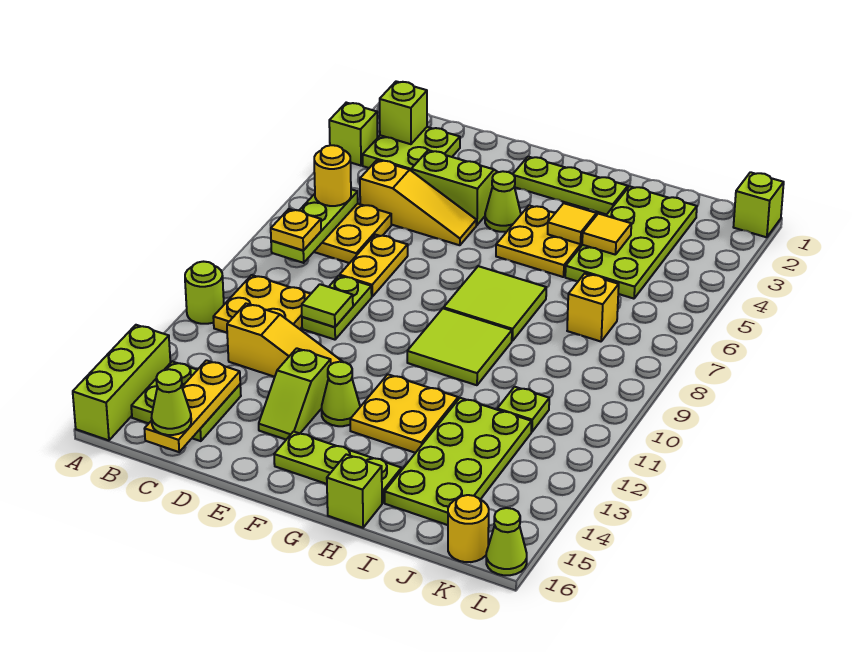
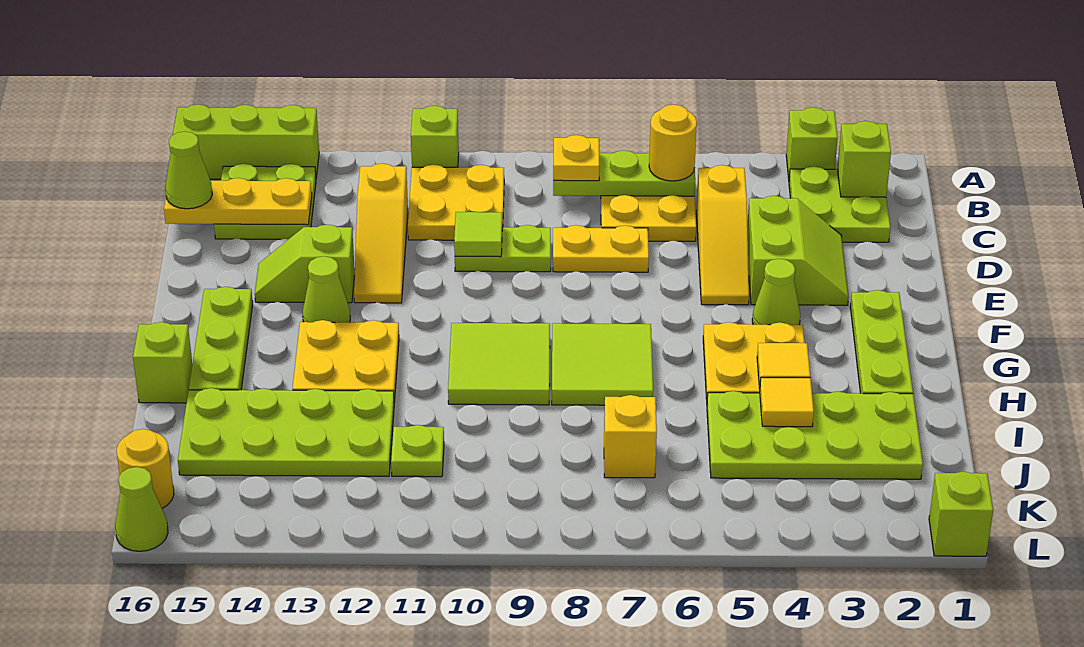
lime 1x1 round brick [185,262,224,324] -> lime 1x1 brick [411,106,459,167]

